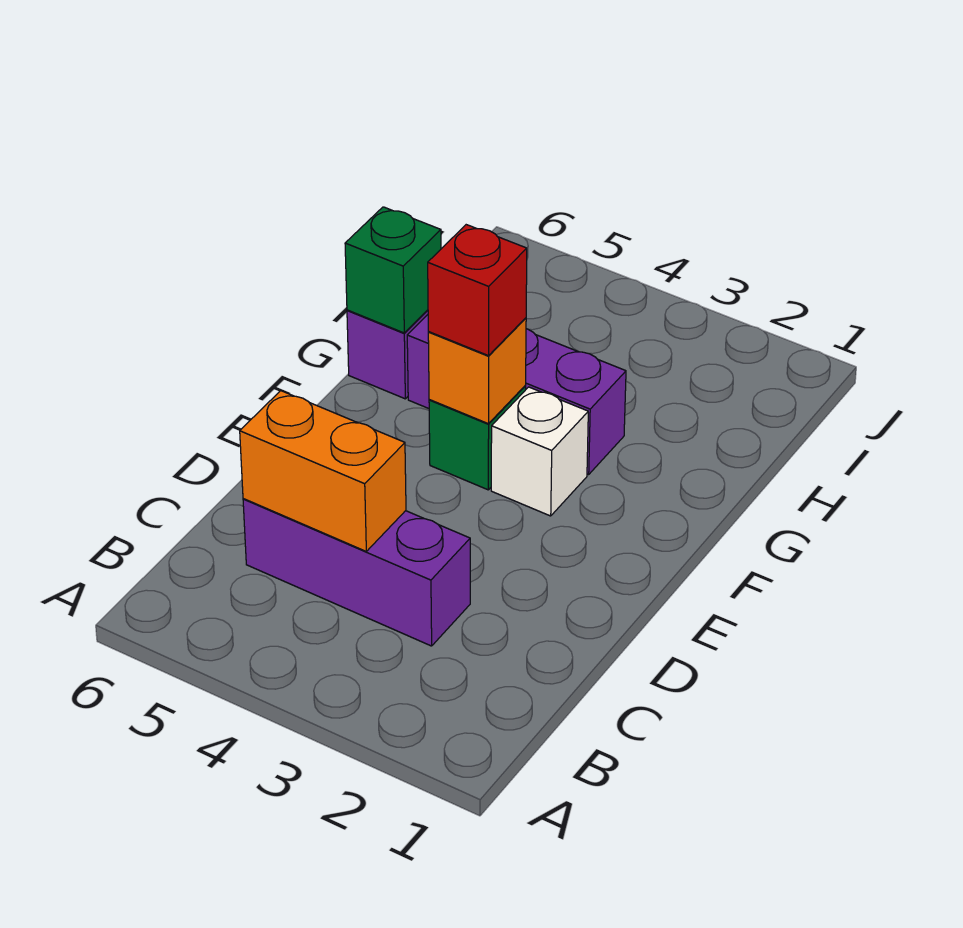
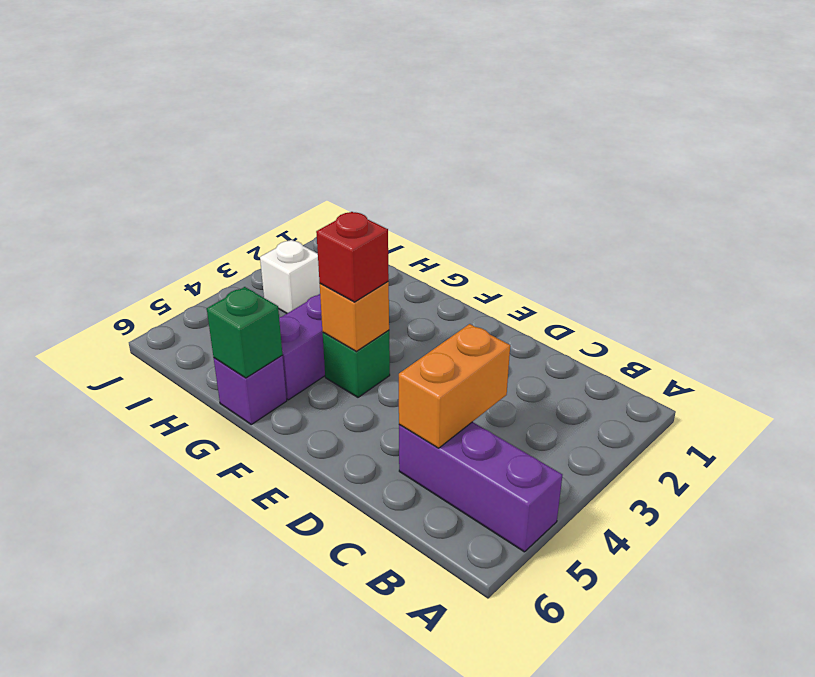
purple 1x3 brick [243,499,470,646] -> purple 1x3 brick turned to [399,422,562,552]
white 1x1 brick [491,387,588,516] -> white 1x1 brick moved to [260,240,320,313]

